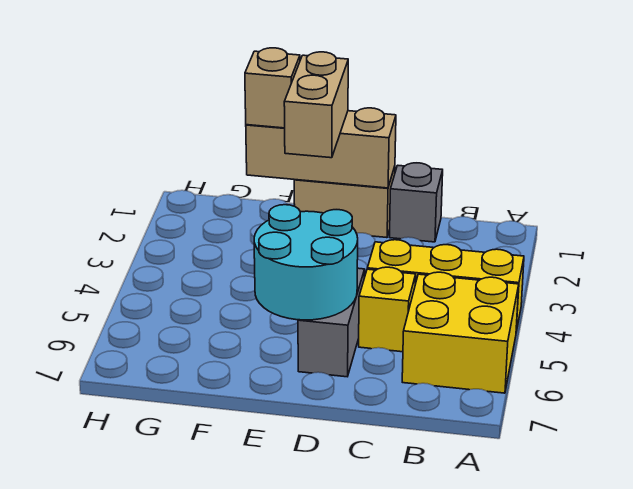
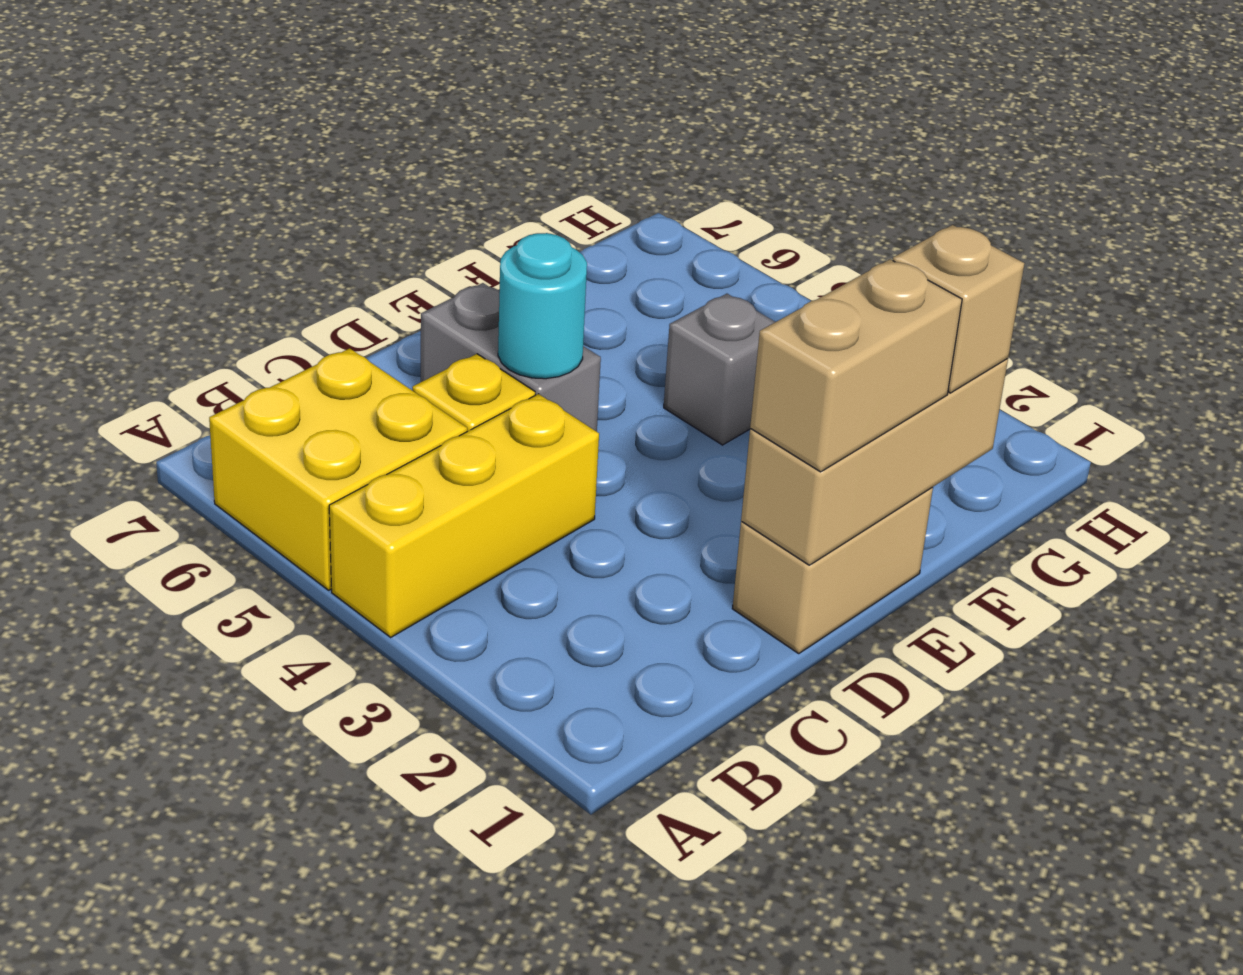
grey 1x1 brick [390,163,443,242] -> grey 1x1 brick moved to [664,294,775,445]
cyan 2x2 round brick [254,205,358,320] -> cyan 1x1 round brick [498,233,587,379]
tan 1x2 brick [284,52,348,158] -> tan 1x2 brick turned to [750,259,962,472]

